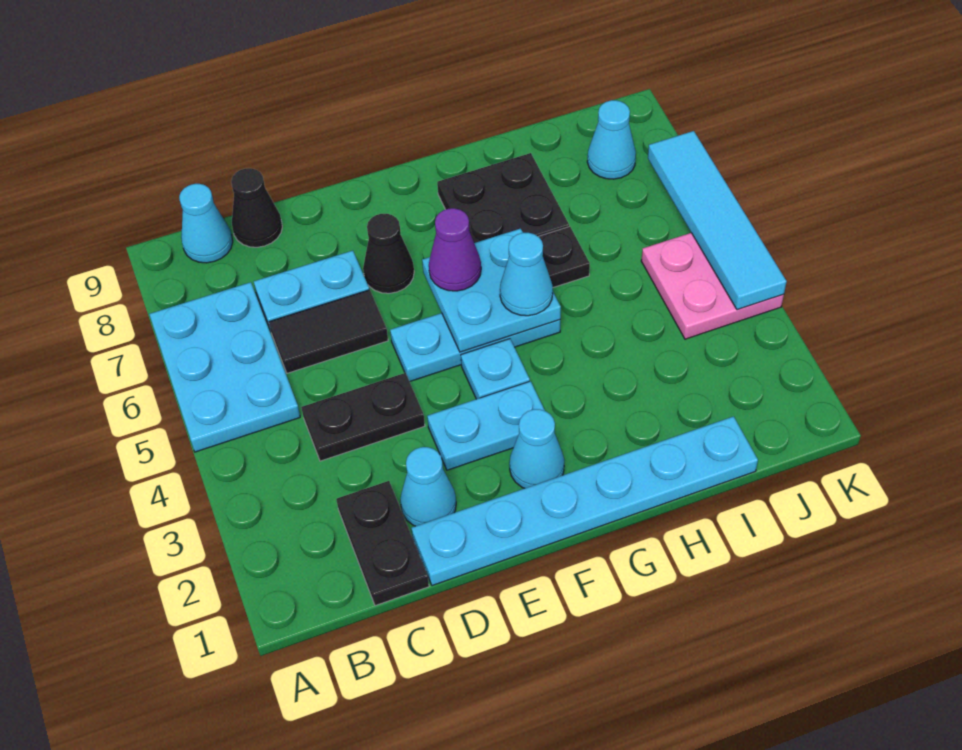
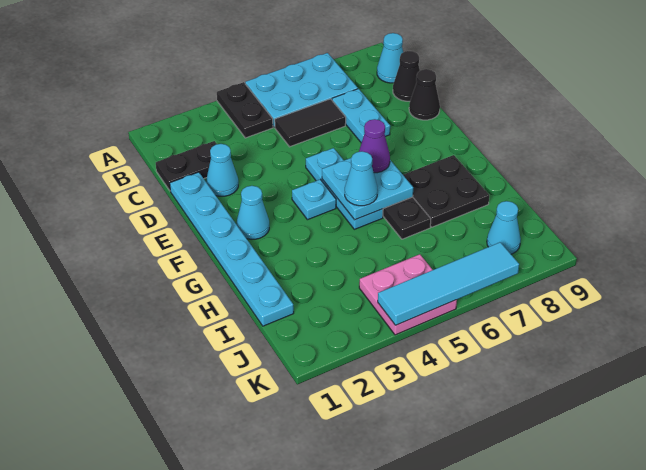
black 1x2 plate [301,373,425,461] -> black 1x2 plate moved to [217,82,273,138]
black 1x2 tile [269,290,388,373] -> black 1x2 tile turned to [275,99,346,147]
cyan 1x2 plate [427,381,545,470] -> none
black 1x1 cone [363,214,414,293] -> black 1x1 cone moved to [409,69,440,120]

